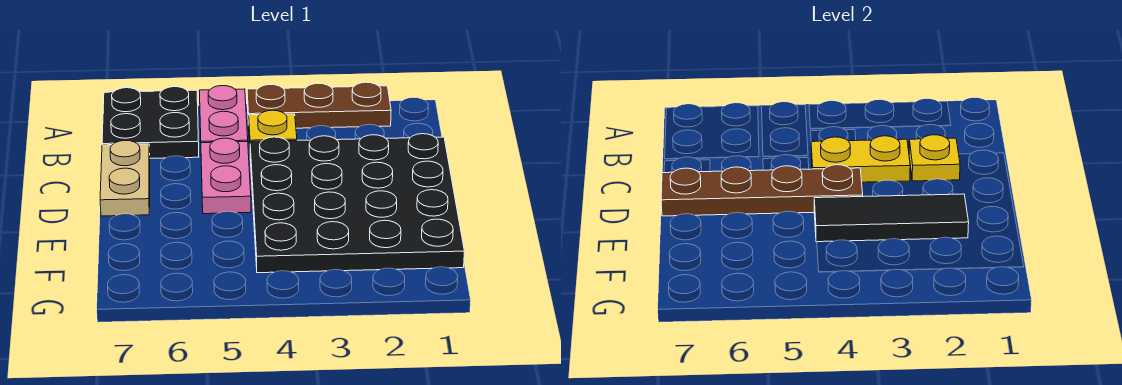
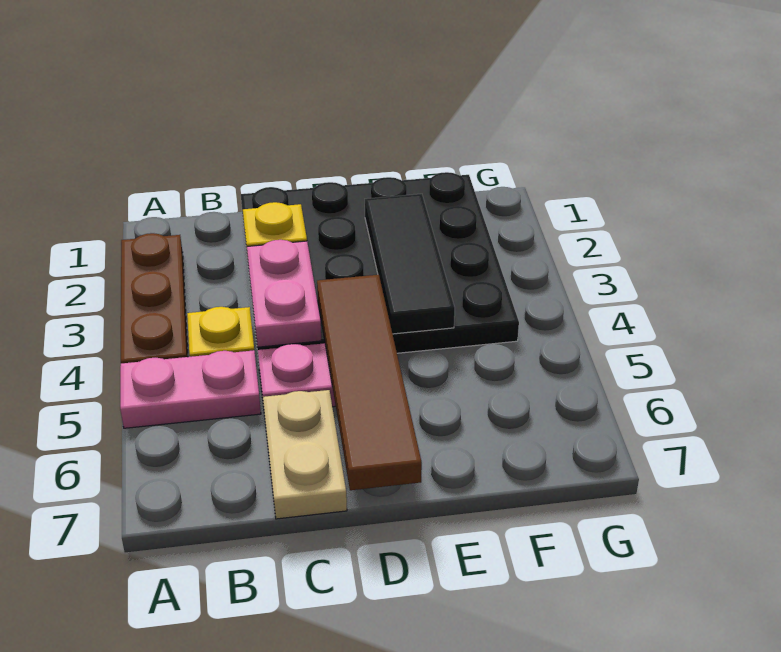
black 2x2 plate [102,87,199,158] -> none
yellow 1x2 plate [811,136,910,182] -> pink 1x2 plate [247,240,322,347]
tan 1x2 plate [100,140,150,216] -> tan 1x2 plate turned to [263,390,347,519]
brown 1x4 plate [661,165,863,216] -> brown 1x4 tile [317,275,422,490]

